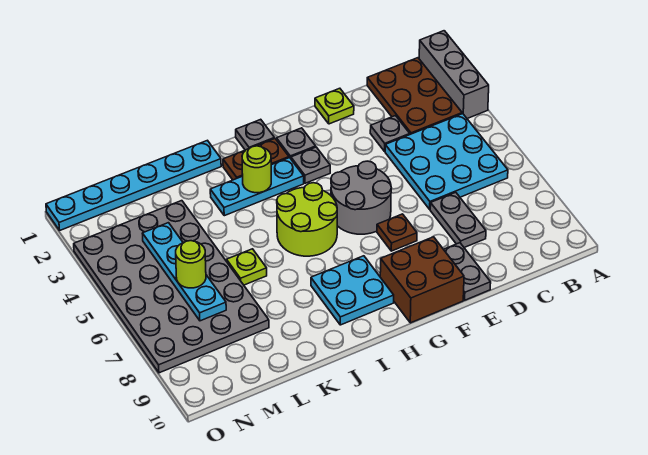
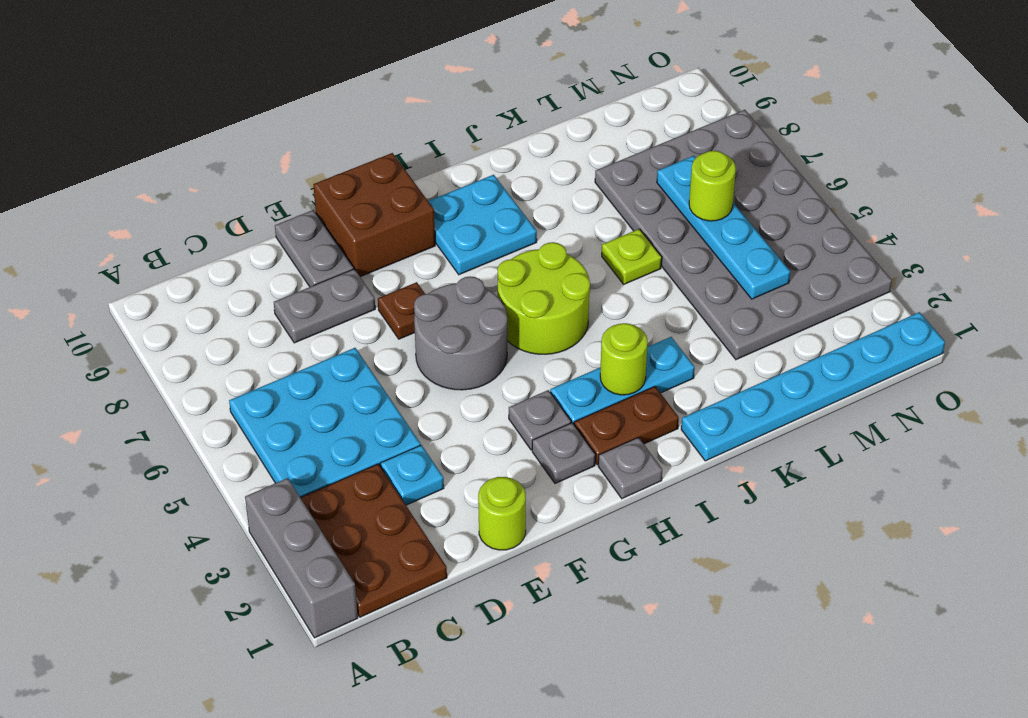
grey 1x1 plate [370,116,410,151] -> cyan 1x1 plate [381,445,444,505]
grey 1x2 plate [430,192,486,248] -> grey 1x2 plate turned to [274,269,375,343]
lime 1x1 plate [315,88,354,124] -> lime 1x1 round brick [478,477,526,550]

